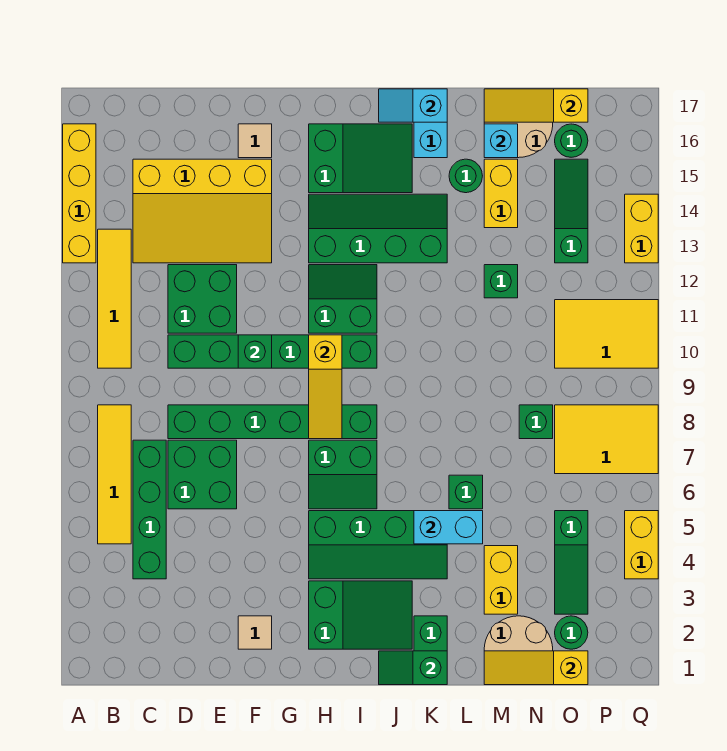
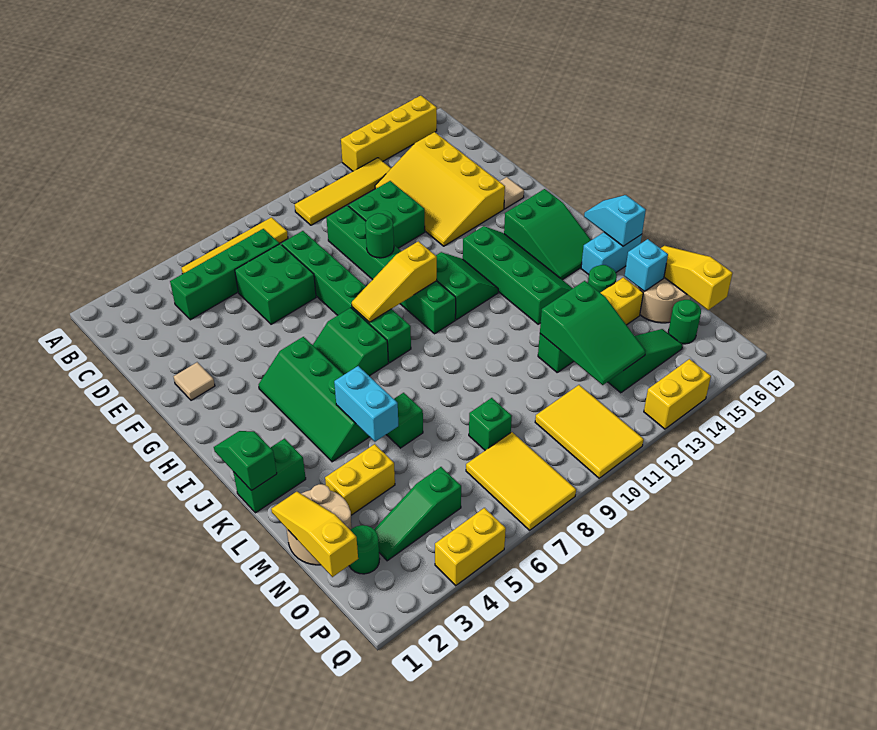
green 1x1 brick [238,335,272,368] -> green 1x1 round brick [365,213,394,258]
green 2x3 slope [309,581,412,649] -> green 2x3 slope moved to [540,281,646,385]

